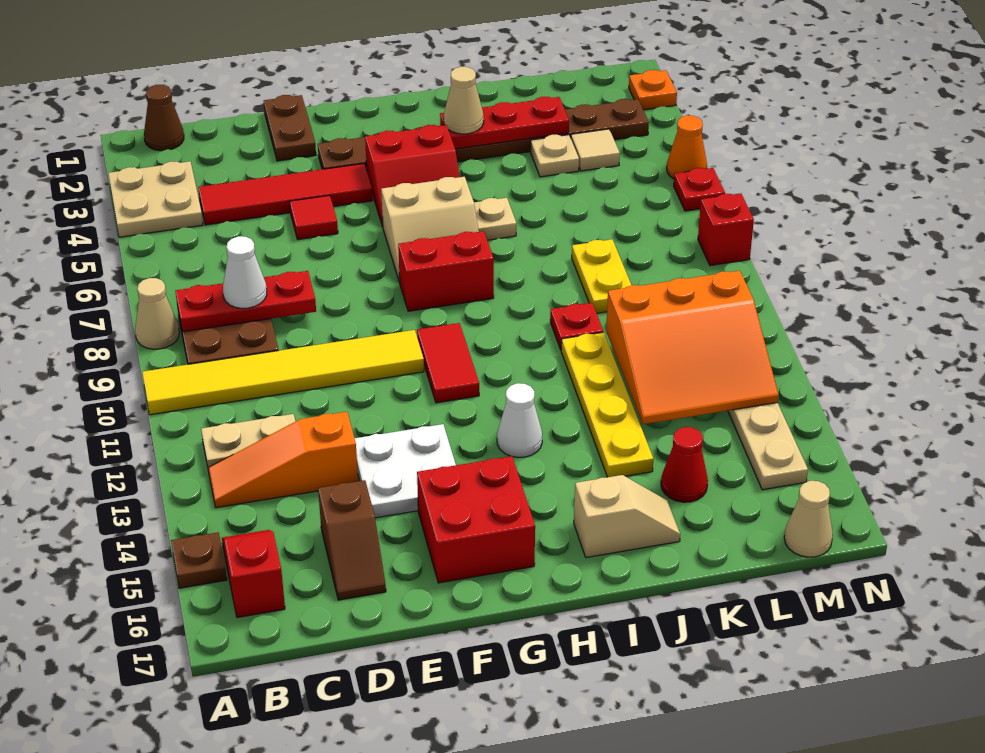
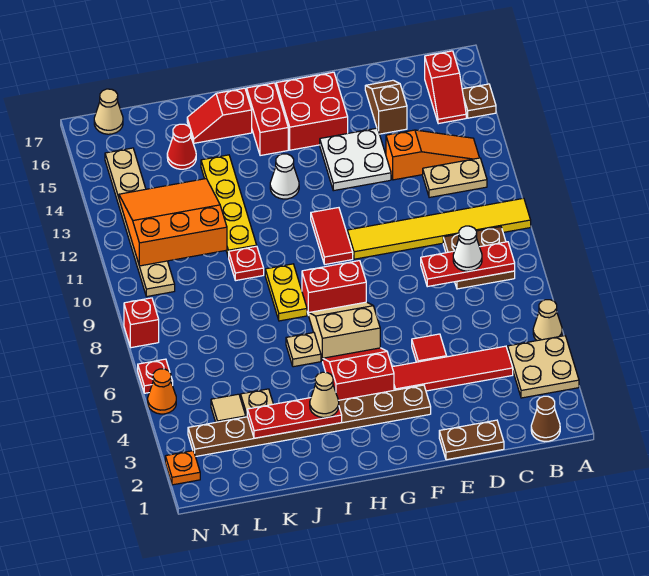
tan 1x1 cone [135,278,179,349] -> tan 1x1 cone moved to [533,300,562,341]
brown 1x2 plate [264,95,316,161] -> brown 1x2 plate turned to [439,420,504,460]
none -> red 1x2 brick [247,83,288,156]
tan 1x2 slope [574,475,680,558] -> red 1x2 slope [187,88,252,143]
yellow 1x2 plate [572,239,631,313] -> yellow 1x2 plate moved to [265,264,307,321]

